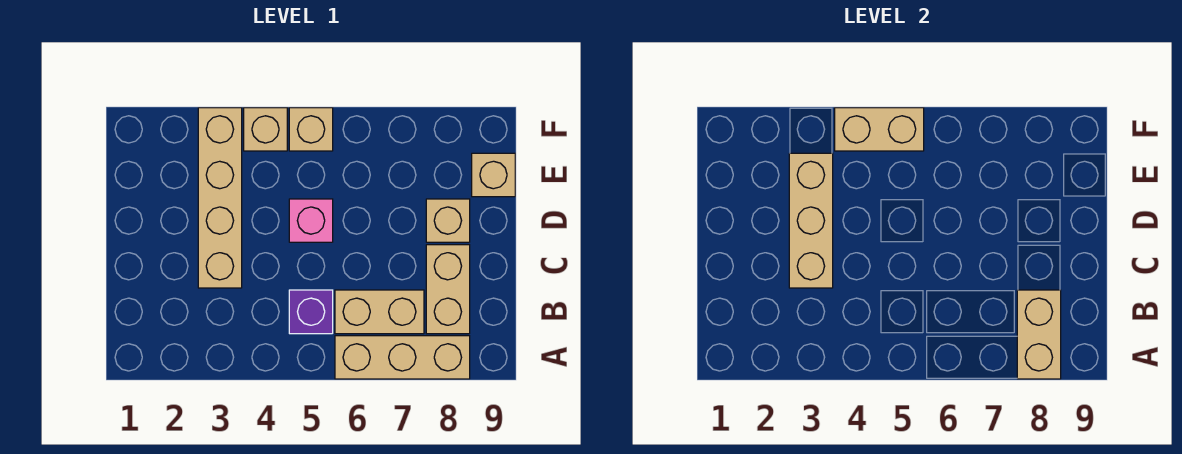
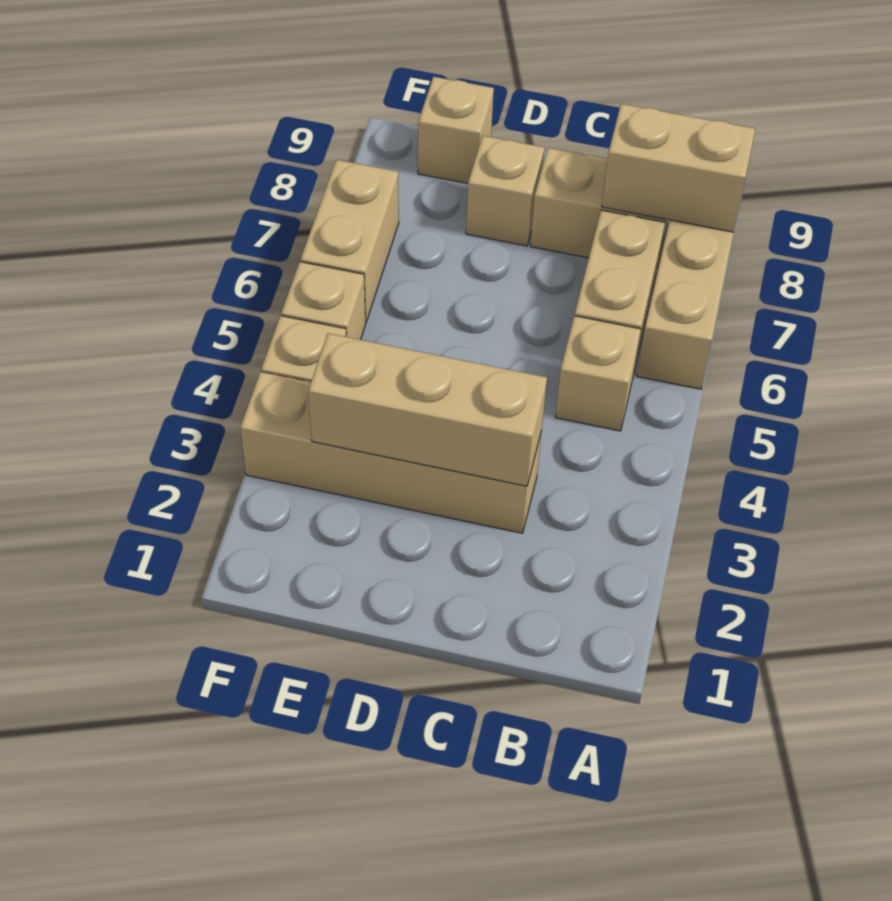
purple 1x1 brick [289,290,333,334] -> tan 1x1 brick [555,316,641,431]
pink 1x1 brick [289,199,333,242] -> none
tan 1x2 brick [835,108,924,151] -> tan 1x2 brick moved to [301,160,399,322]

